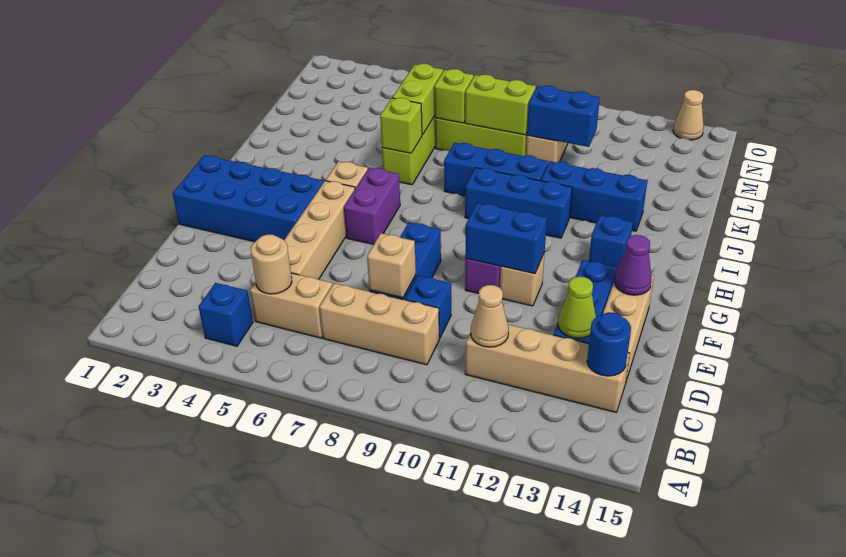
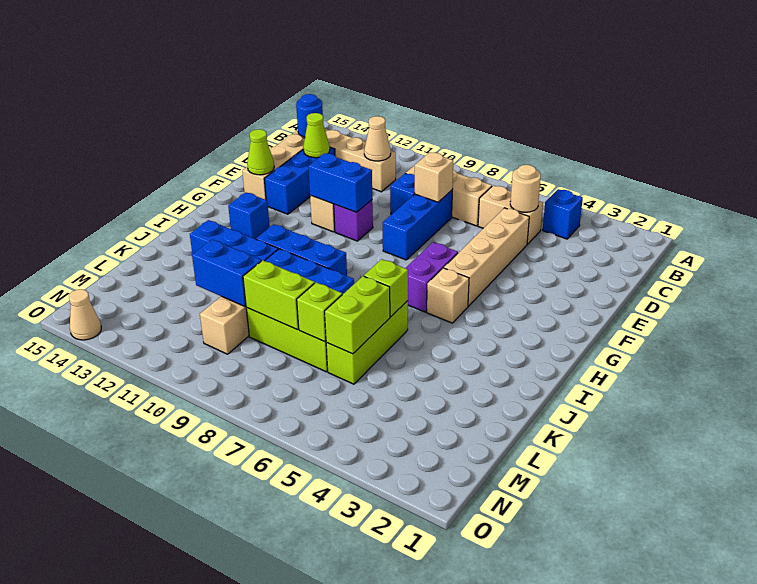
blue 2x4 brick [173,155,324,242] -> none
purple 1x1 cone [615,235,652,295] -> lime 1x1 cone [247,129,274,175]

